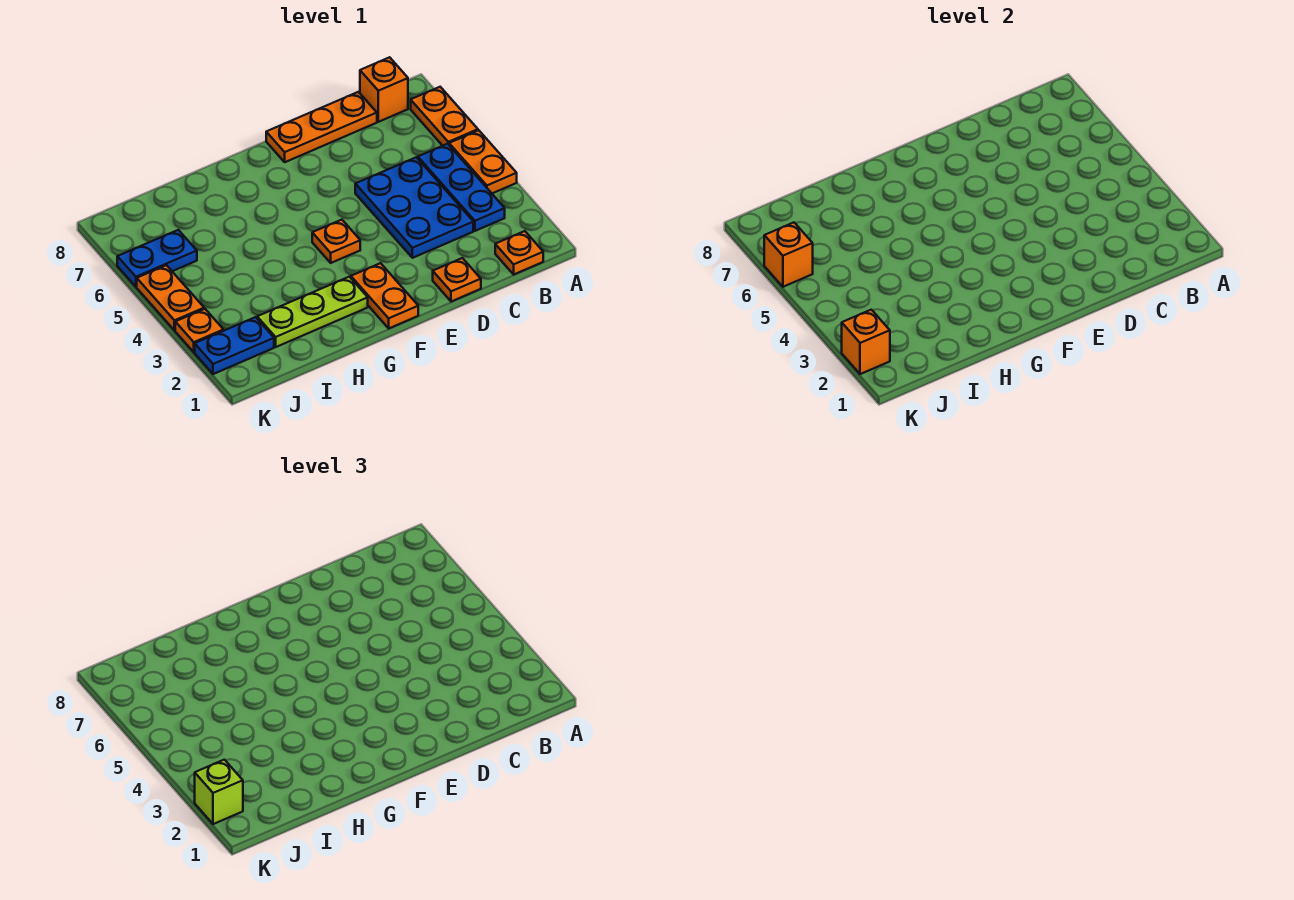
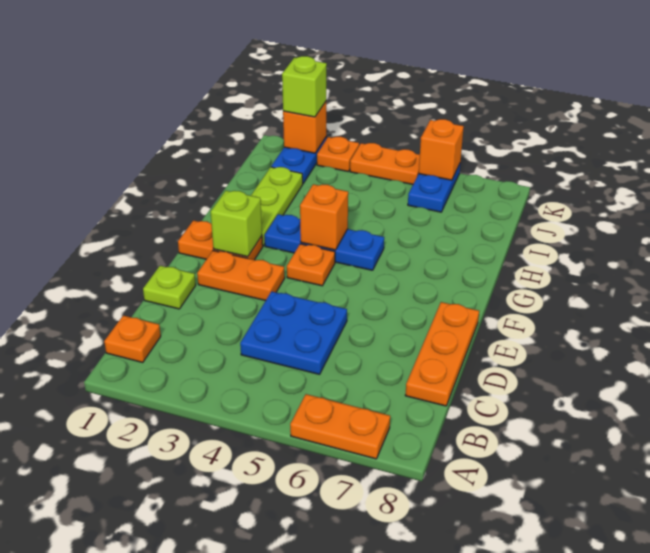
orange 1x2 plate [449,130,517,193] -> orange 1x2 plate moved to [197,251,285,301]
blue 1x3 plate [418,144,505,231] -> blue 1x3 plate moved to [265,214,384,270]
orange 1x1 brick [360,57,408,122] -> orange 1x1 brick moved to [300,184,348,250]
blue 2x3 plate [355,157,473,258] -> blue 2x2 plate [240,292,347,374]
orange 1x1 plate [433,258,481,302] -> lime 1x1 plate [143,266,196,309]
none -> lime 1x1 brick [211,191,262,257]

